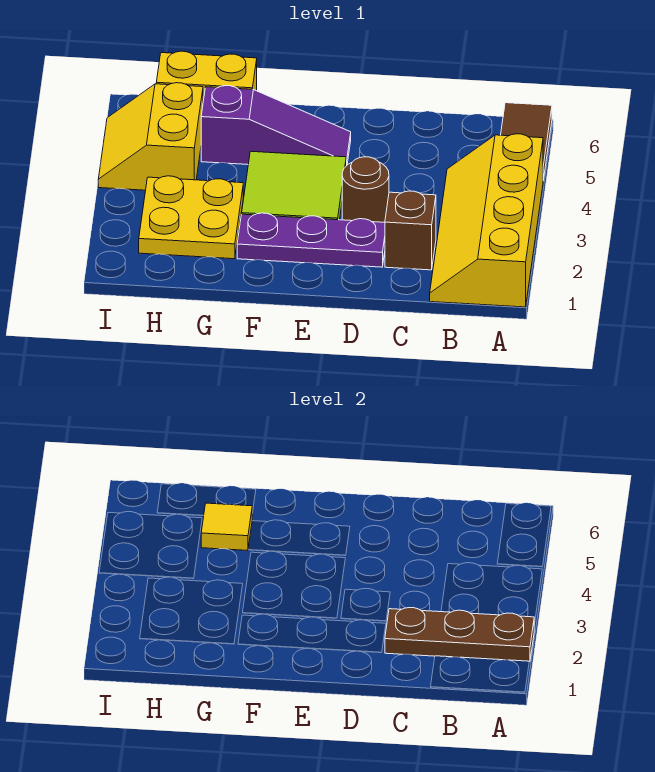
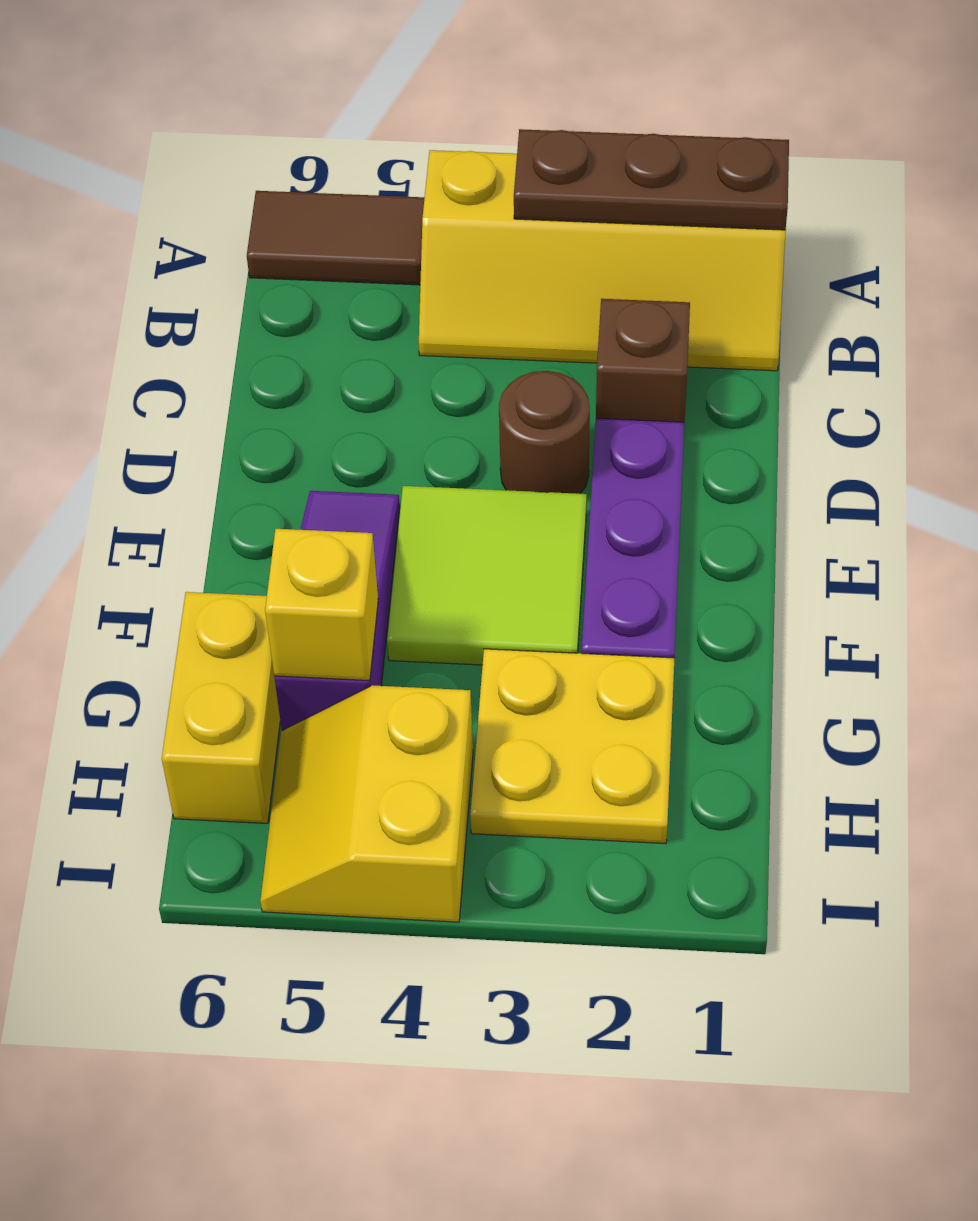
brown 1x3 plate [385,608,534,662] -> brown 1x3 plate turned to [514,129,789,230]
yellow 1x1 tile [201,503,252,550] -> yellow 1x1 brick [265,529,378,681]
yellow 2x2 slope [98,83,203,190] -> yellow 2x2 slope turned to [260,685,473,922]

